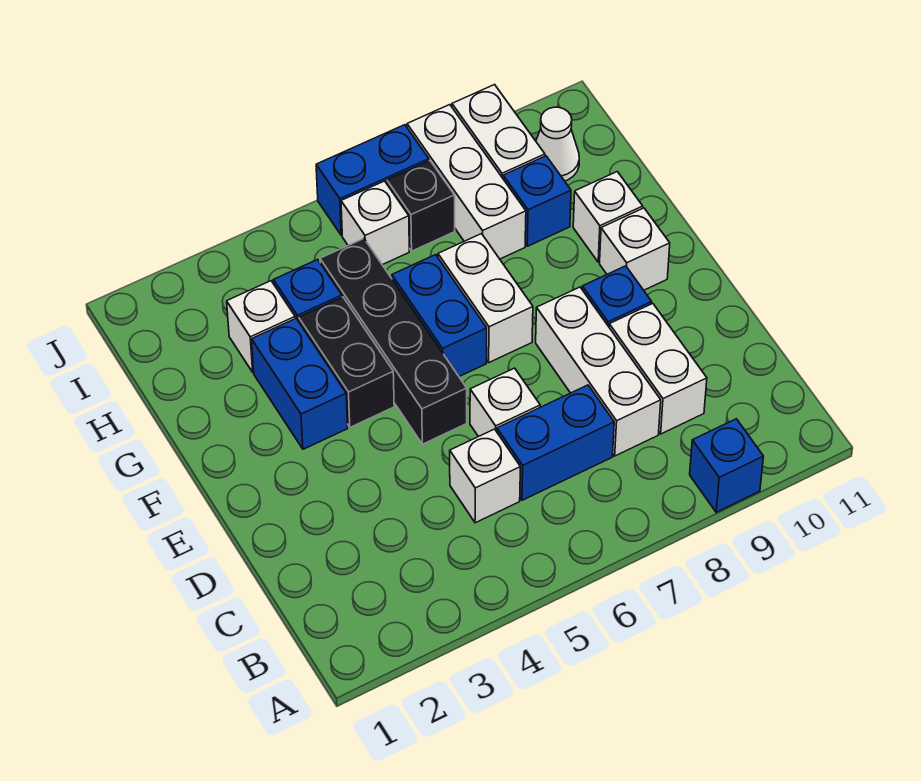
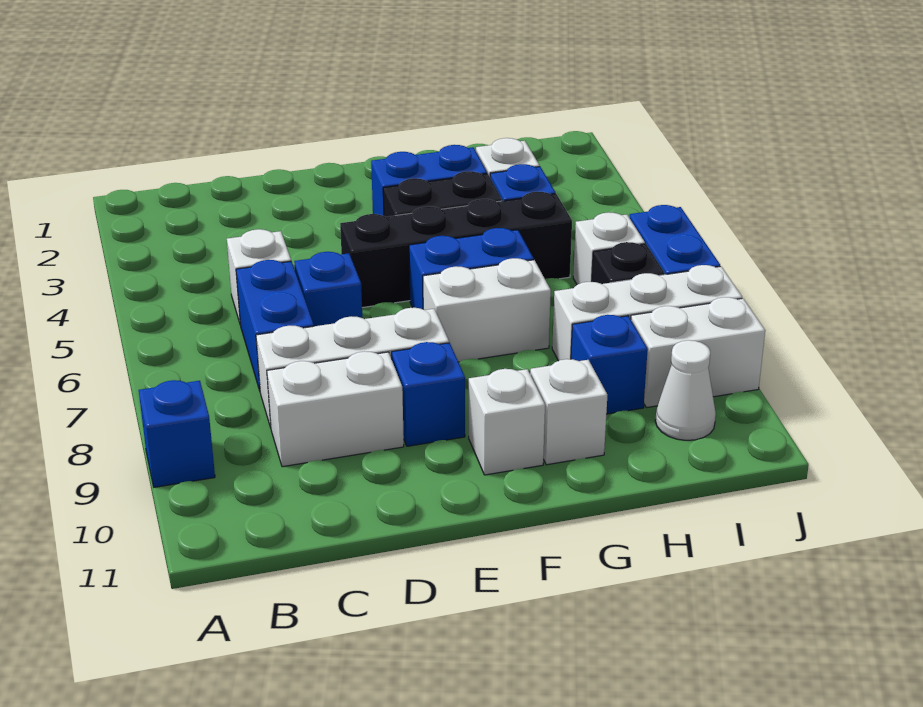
white 1x1 brick [470,368,540,437] -> blue 1x1 brick [294,252,362,326]

